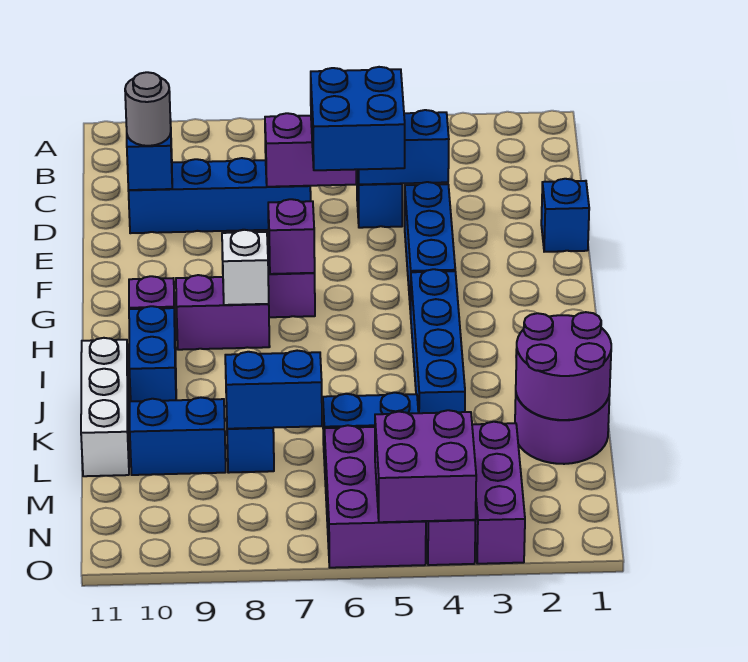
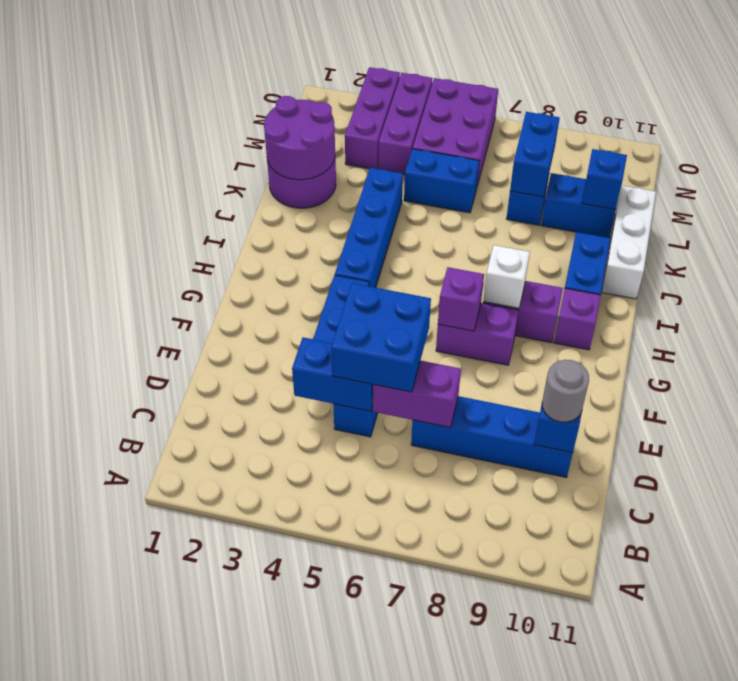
blue 1x1 brick [541,179,589,252] -> blue 1x1 brick moved to [582,149,627,210]
blue 1x2 brick [225,351,322,429] -> blue 1x2 brick turned to [510,112,560,197]
purple 2x2 brick [375,410,476,522] -> none

